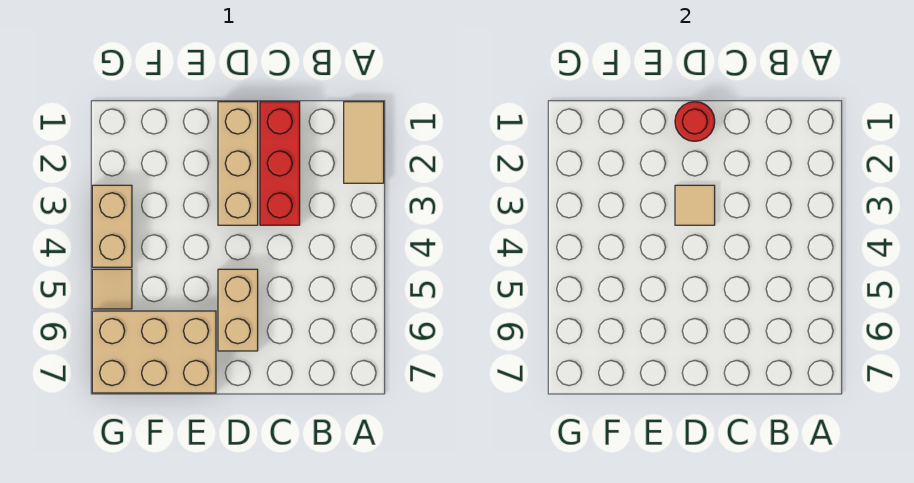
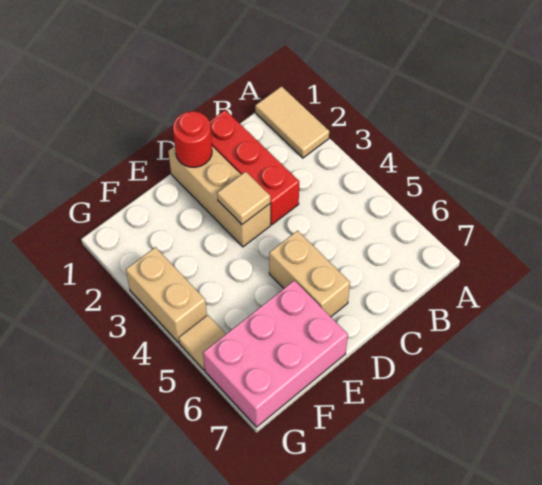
tan 2x3 brick [92,311,216,393] -> pink 2x3 brick [203,280,348,427]

